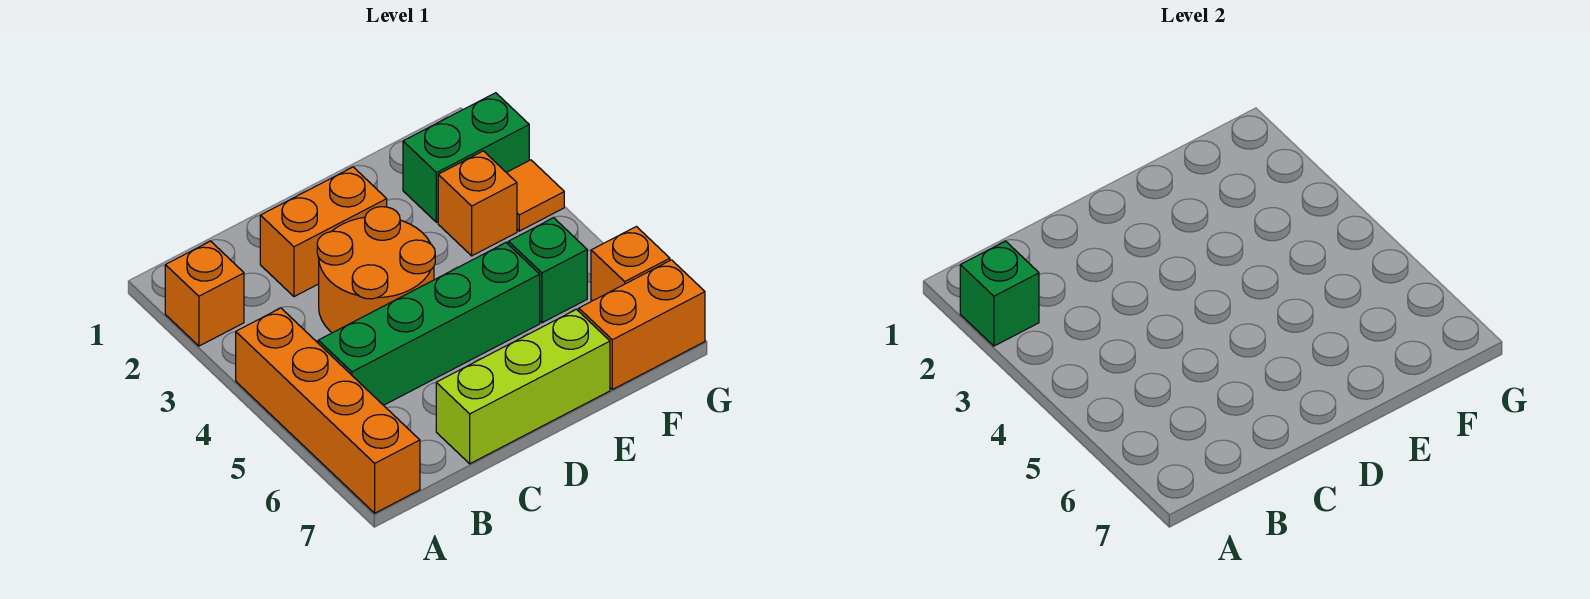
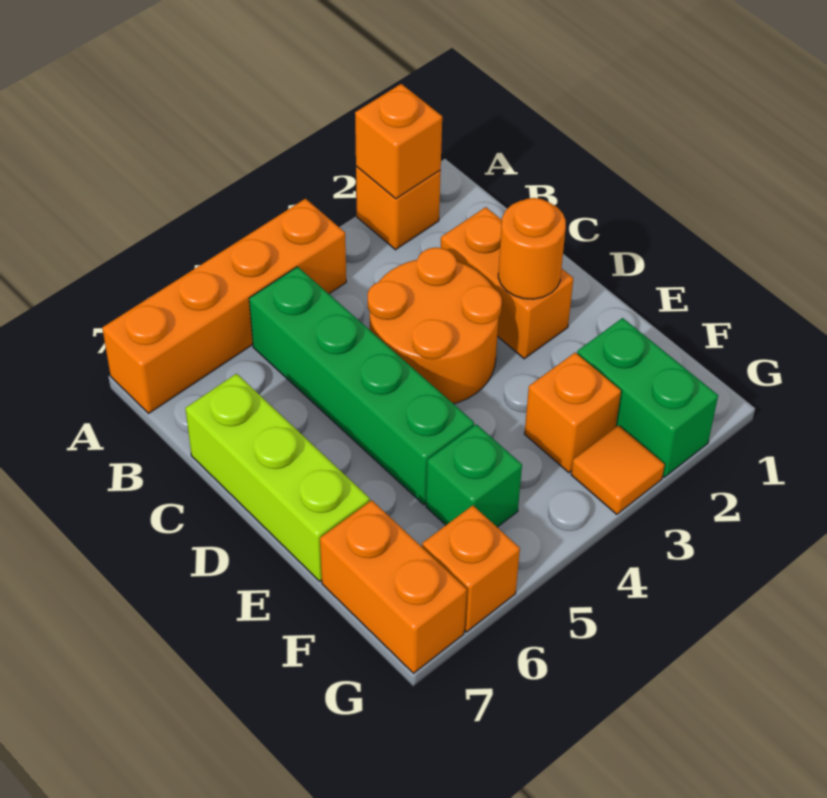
green 1x1 brick [960,241,1039,346] -> orange 1x1 brick [355,84,442,199]
none -> orange 1x1 round brick [498,198,566,299]

